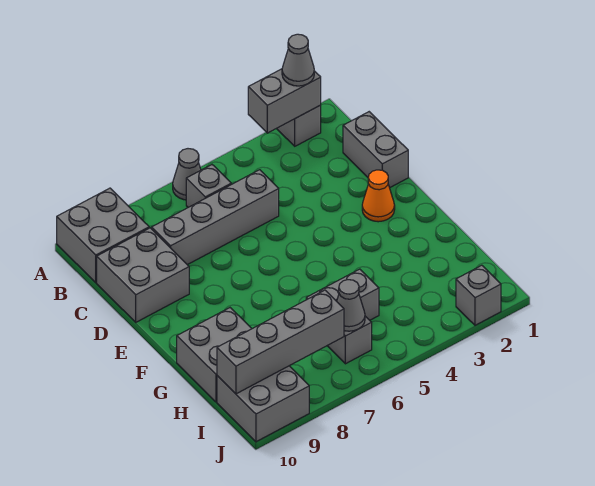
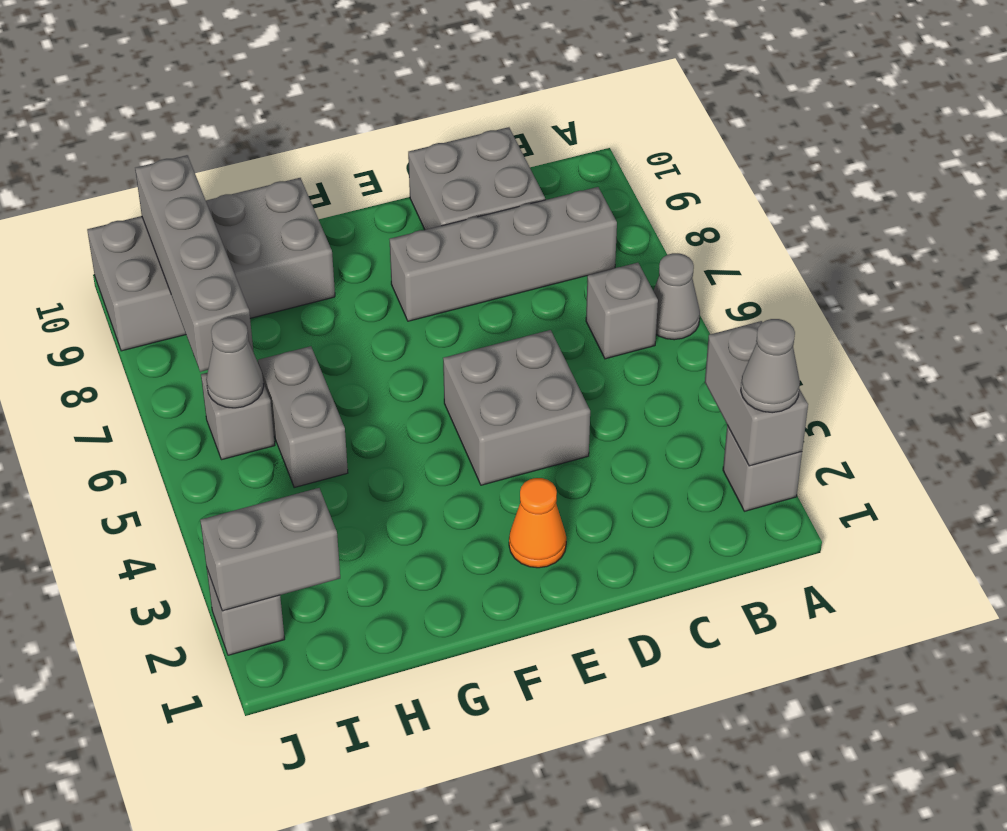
grey 2x2 brick [57,188,149,283] -> grey 2x2 brick moved to [443,330,590,485]
grey 1x2 brick [343,112,408,188] -> grey 1x2 brick moved to [200,488,340,611]
grey 1x4 brick [151,170,279,265] -> grey 1x4 brick turned to [390,187,617,321]

